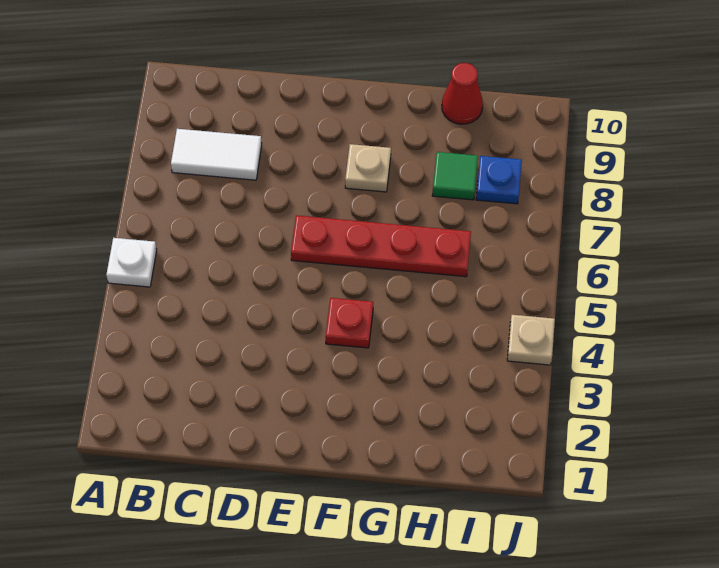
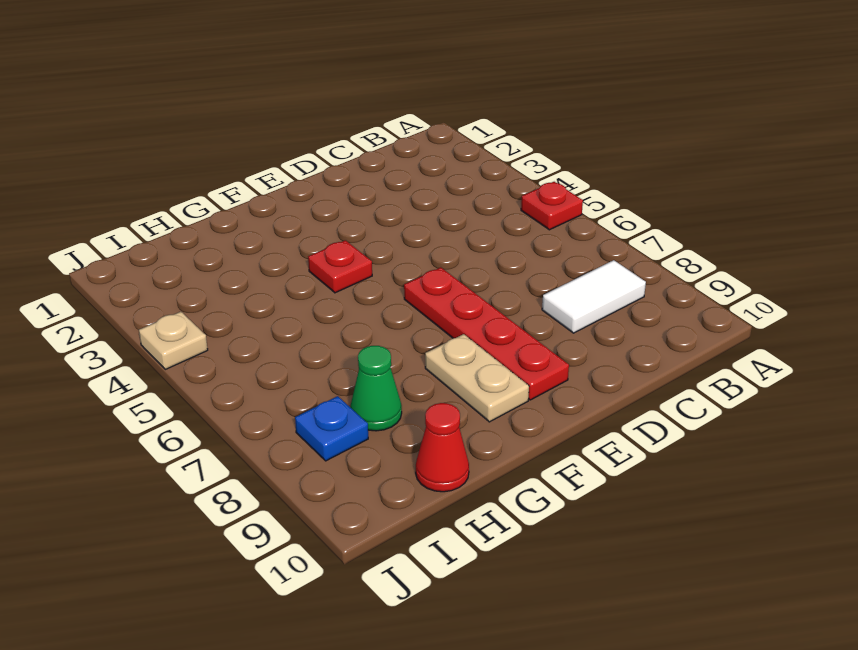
white 1x1 plate [106,238,157,287] -> red 1x1 plate [521,182,583,230]
red 1x4 plate [291,215,471,277] -> red 1x4 plate turned to [404,267,569,400]
tan 1x1 plate [345,144,391,192] -> tan 1x2 plate [425,334,529,422]
green 1x1 tile [432,152,478,200] -> green 1x1 cone [350,346,402,431]

